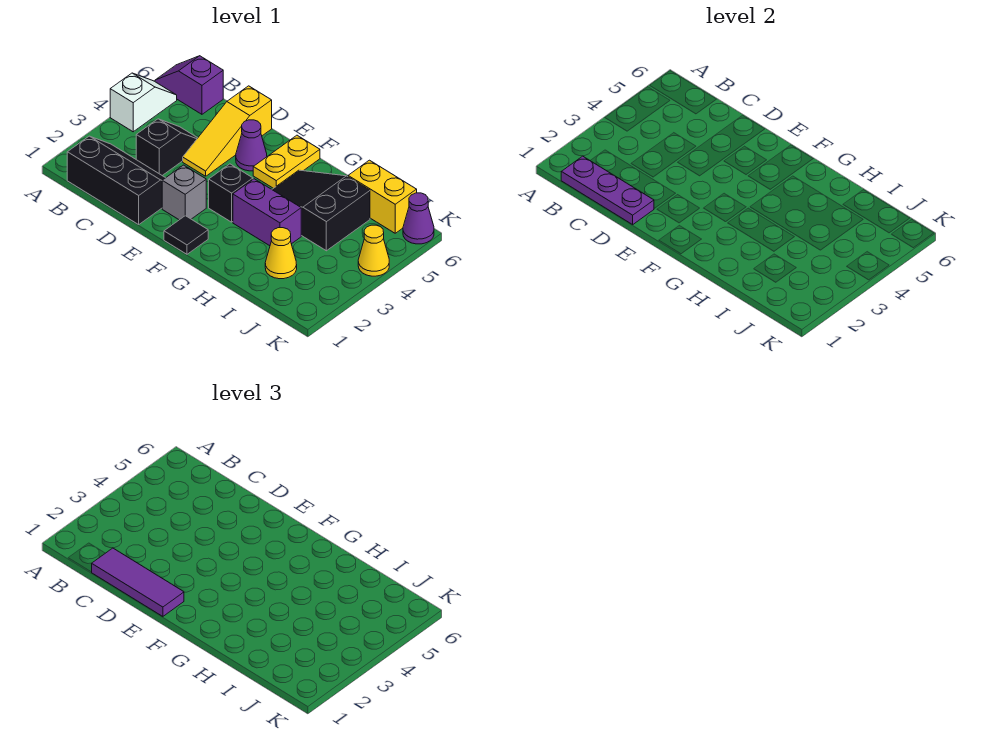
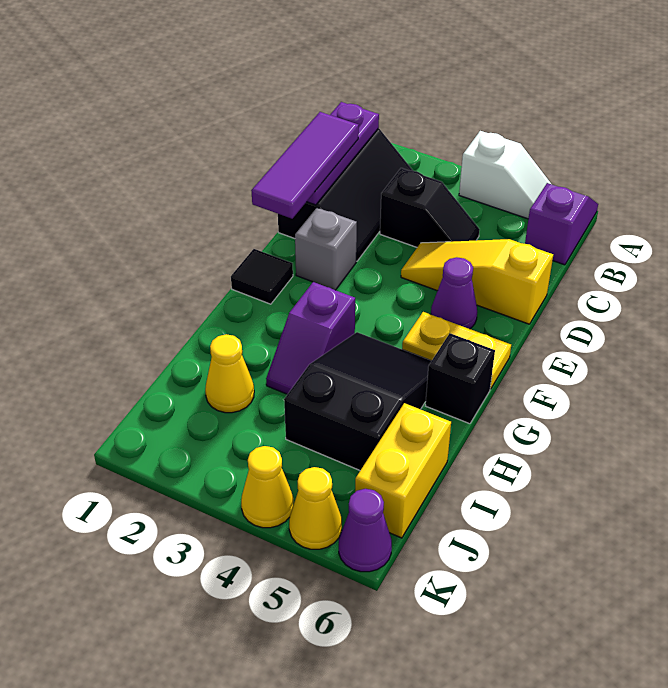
black 1x1 brick [209,164,253,222] -> black 1x1 brick moved to [425,333,495,424]
purple 1x2 brick [233,179,301,246] -> purple 1x2 slope [266,282,355,394]
none -> yellow 1x1 cone [289,467,342,549]

